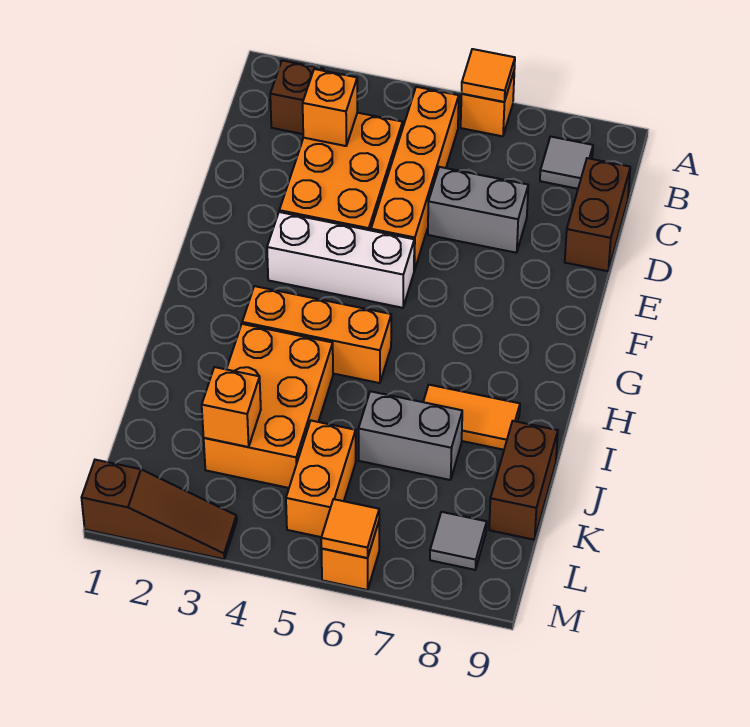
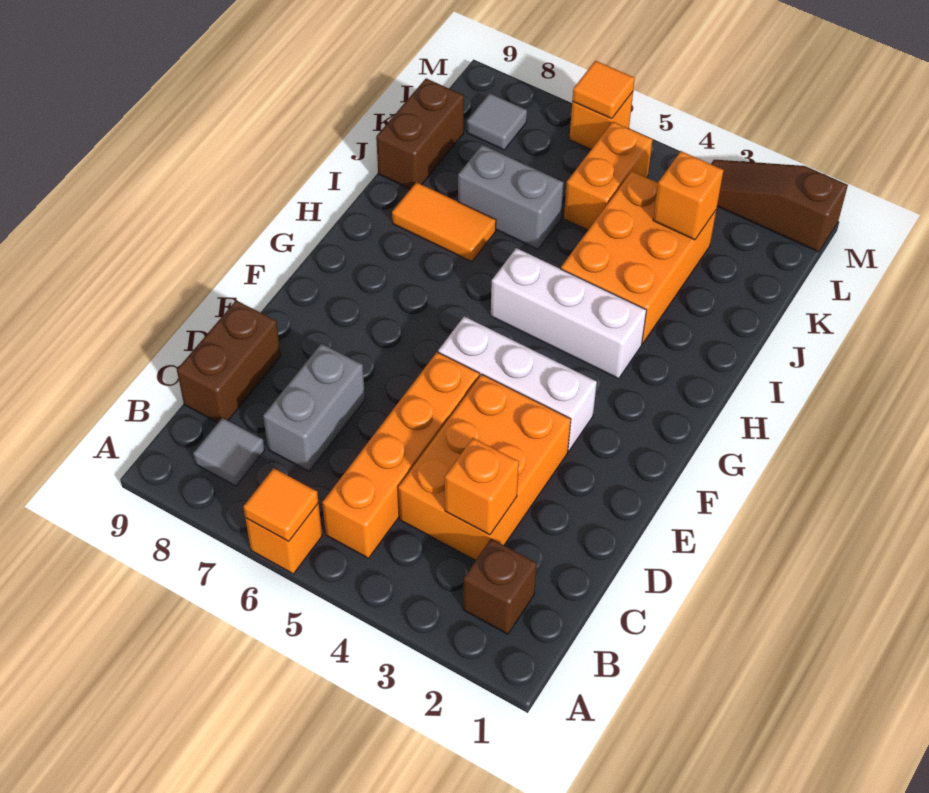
grey 1x2 brick [428,167,528,253] -> grey 1x2 brick turned to [263,344,365,471]
orange 1x3 brick [242,286,391,383] -> white 1x3 brick [491,248,647,379]

